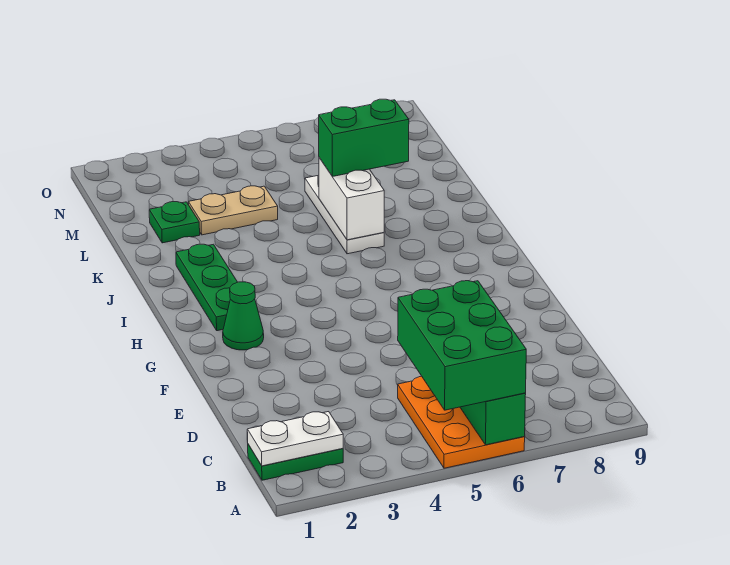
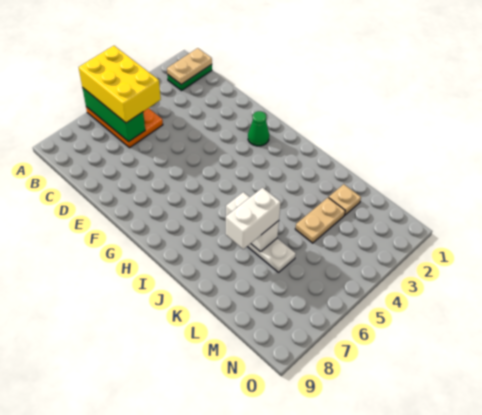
green 2x3 brick [398,281,526,410] -> yellow 2x3 brick [79,46,161,123]
white 1x2 plate [247,412,343,466] -> tan 1x2 plate [167,48,212,84]
green 1x3 plate [176,244,237,331] -> none
green 1x2 brick [319,99,409,177] -> white 1x2 brick [226,188,281,249]
green 1x1 plate [149,202,200,243] -> tan 1x1 plate [329,184,361,215]

